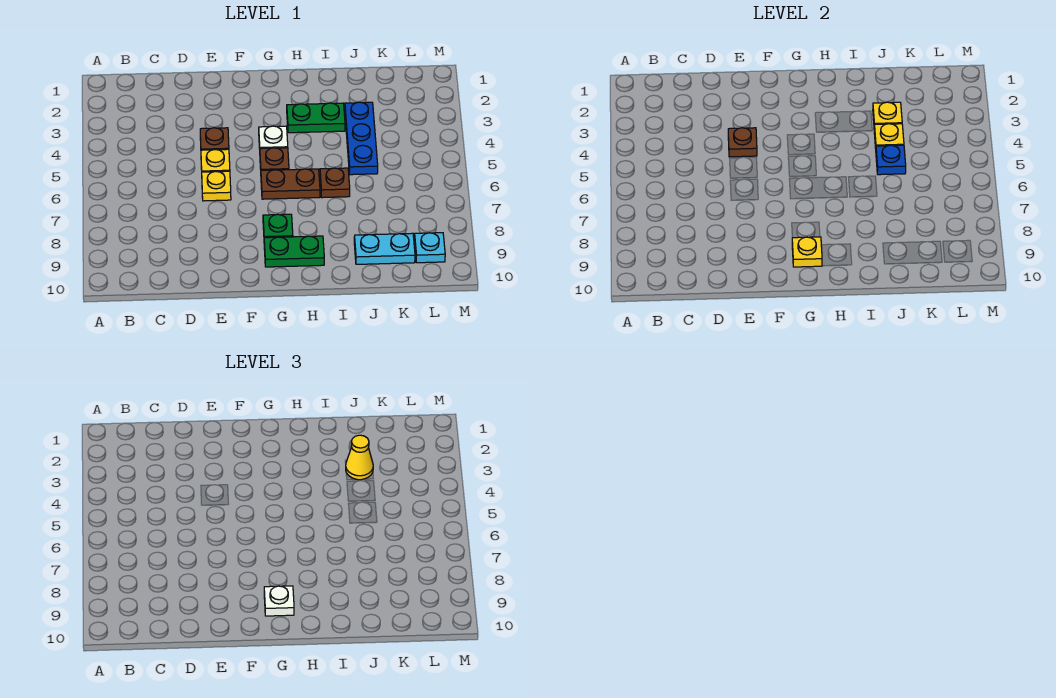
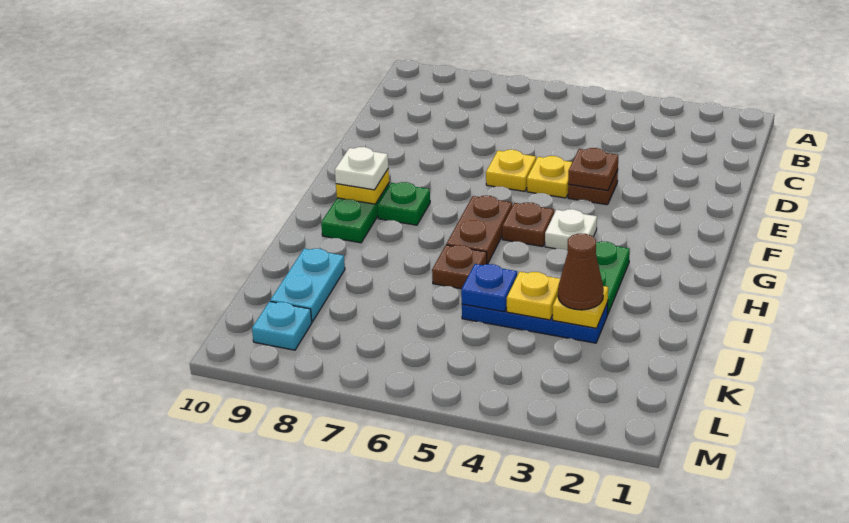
yellow 1x1 cone [346,435,373,480] -> brown 1x1 cone [558,234,604,310]

